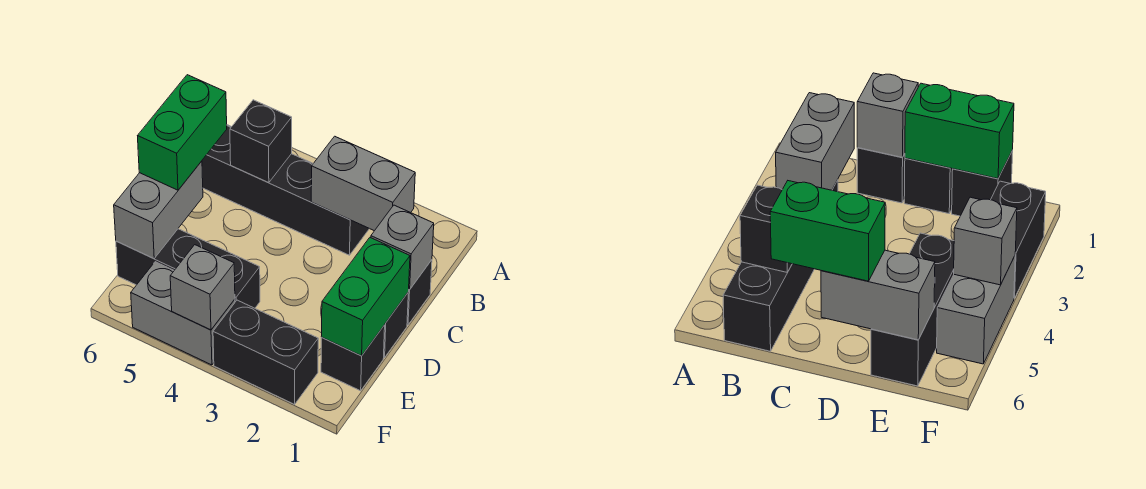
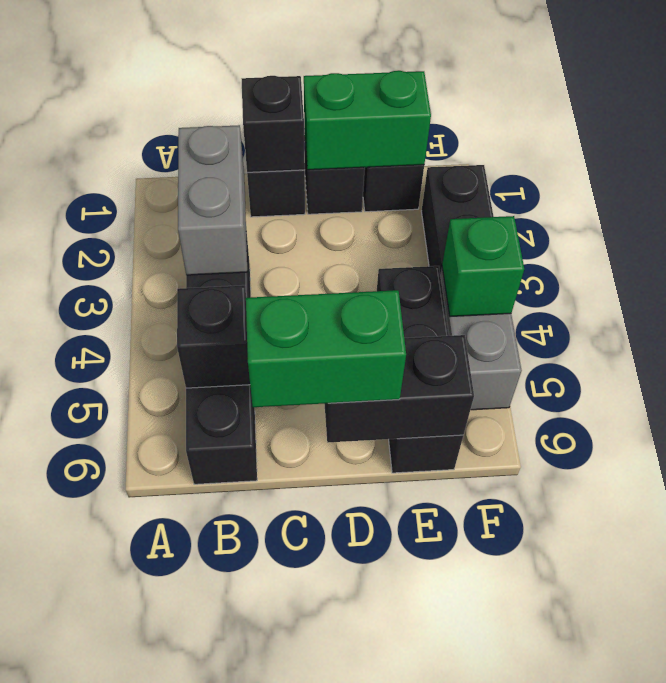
grey 1x1 brick [371,205,434,290] -> black 1x1 brick [242,76,305,172]
grey 1x2 brick [114,161,203,259] -> black 1x2 brick [325,335,474,442]
grey 1x1 brick [170,245,235,330] -> green 1x1 brick [442,216,524,317]

